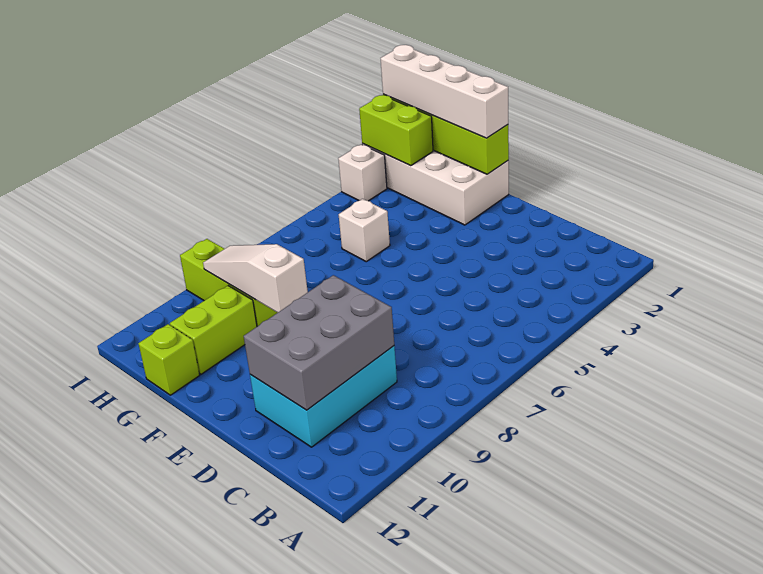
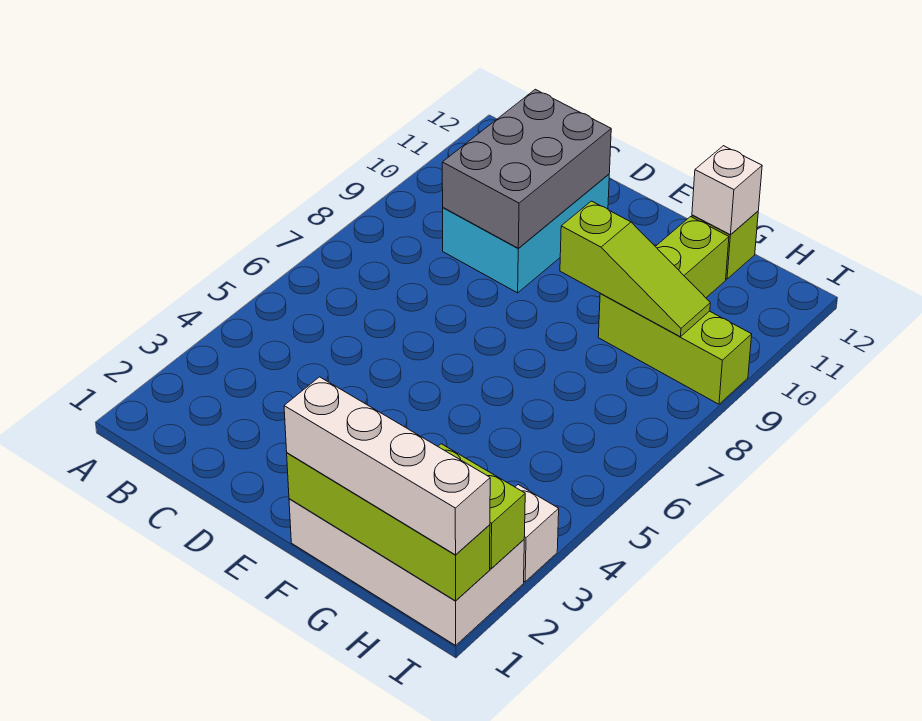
white 1x3 slope [203,244,308,313] -> lime 1x3 slope [560,201,710,337]
white 1x1 brick [339,199,390,262] -> white 1x1 brick moved to [692,146,762,235]

